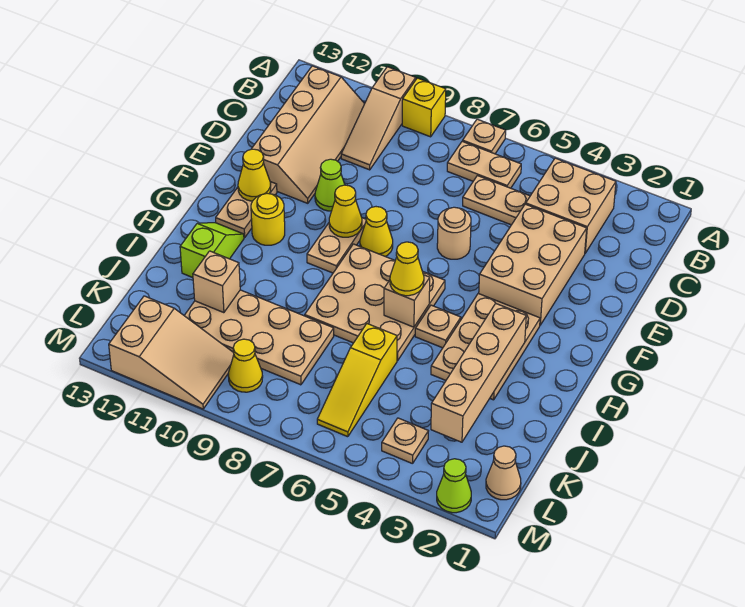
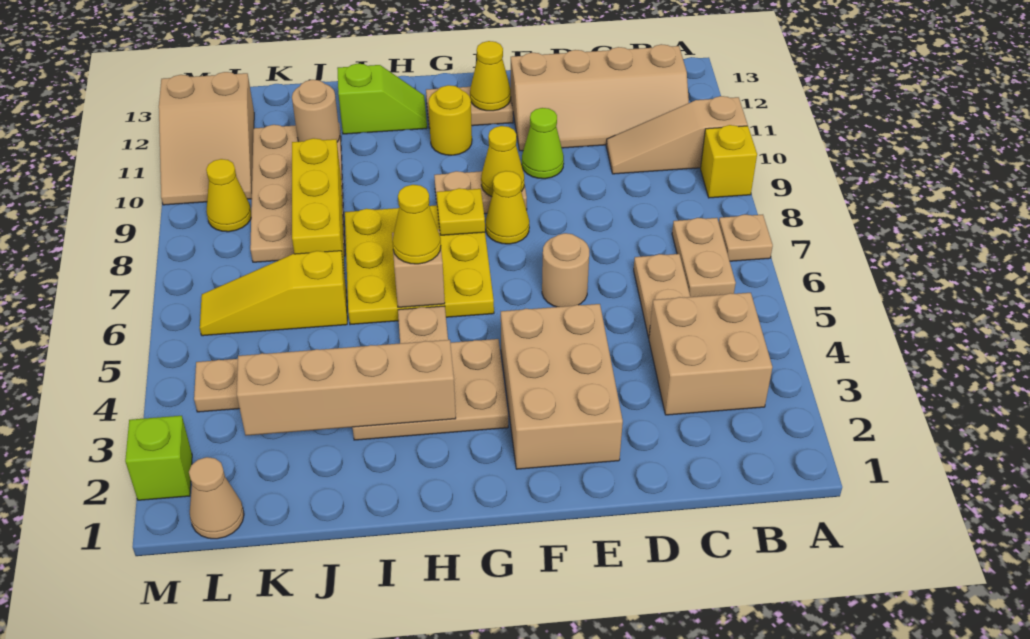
tan 2x3 brick [479,204,587,325] -> tan 2x3 brick turned to [501,304,623,469]
tan 3x3 plate [305,244,445,361] -> yellow 3x3 plate [345,205,494,325]
none -> yellow 1x1 plate [437,188,485,235]
none -> yellow 1x3 brick [292,138,345,276]
tan 1x1 brick [193,251,240,313] -> tan 1x1 round brick [292,80,340,142]
lime 1x1 cone [437,459,471,513] -> lime 1x1 brick [125,416,192,500]

